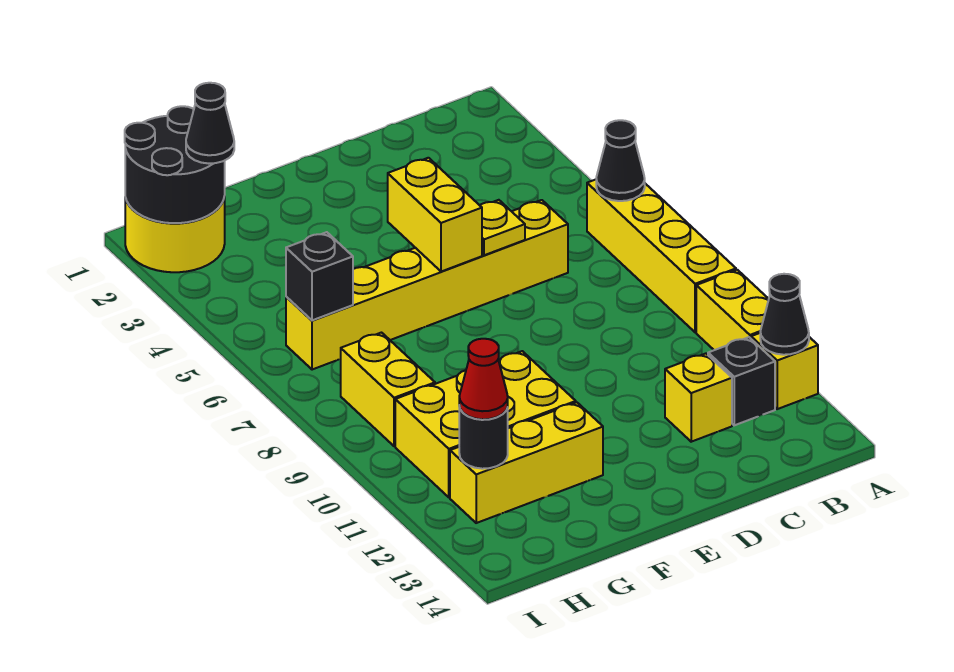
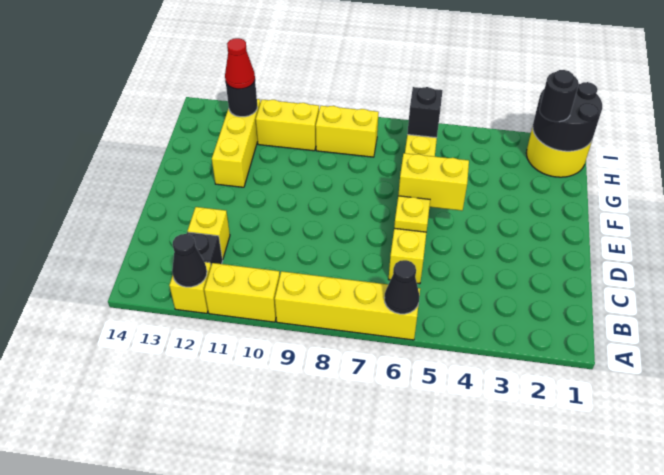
yellow 2x3 brick [395,351,576,497] -> yellow 1x2 brick [256,100,319,151]
black 1x1 cone [186,83,234,164] -> black 1x1 round brick [539,70,579,122]

